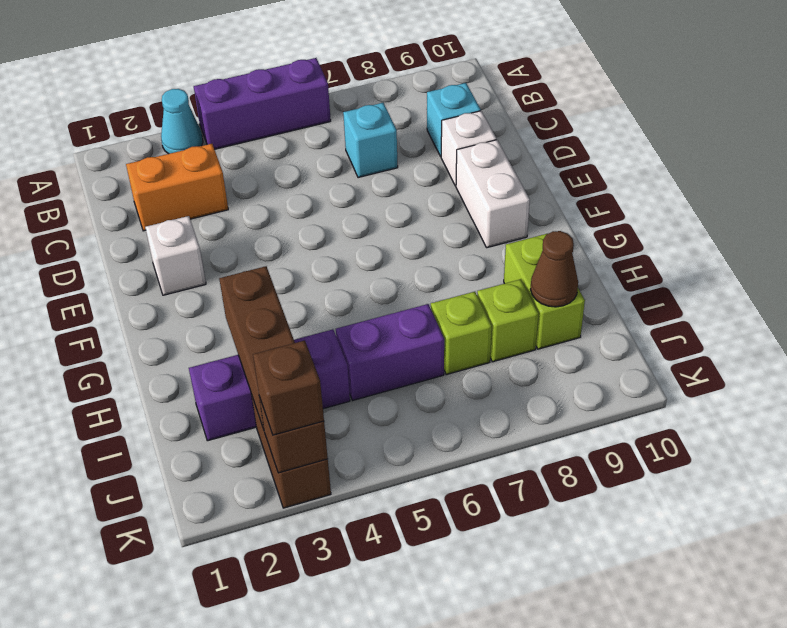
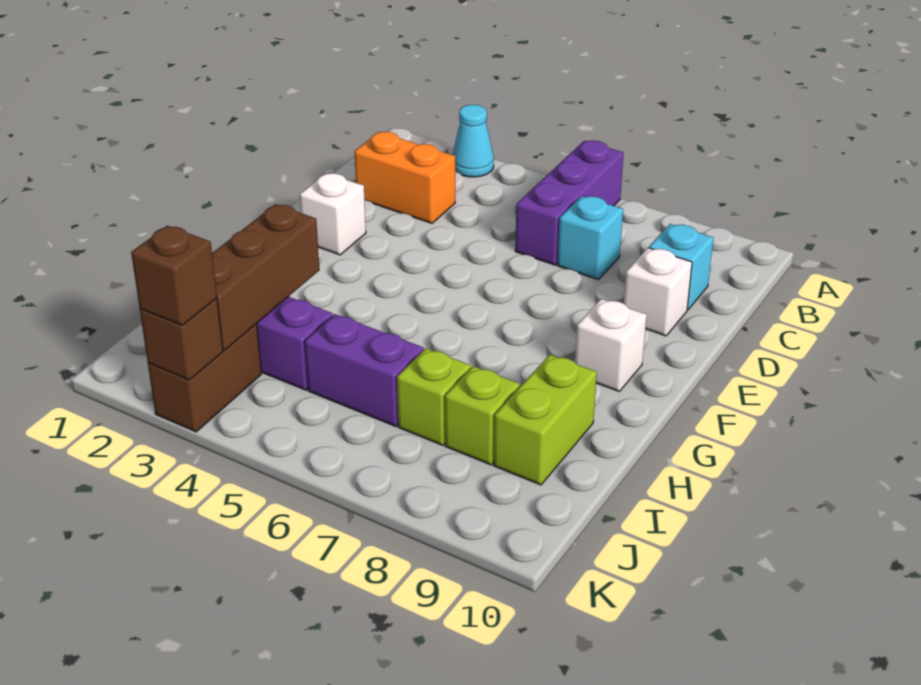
purple 1x3 brick [194,58,331,149] -> purple 1x3 brick turned to [515,141,624,265]
white 1x2 brick [456,140,530,248] -> white 1x1 brick [575,299,647,392]
brown 1x1 cone [530,231,578,307] -> none

